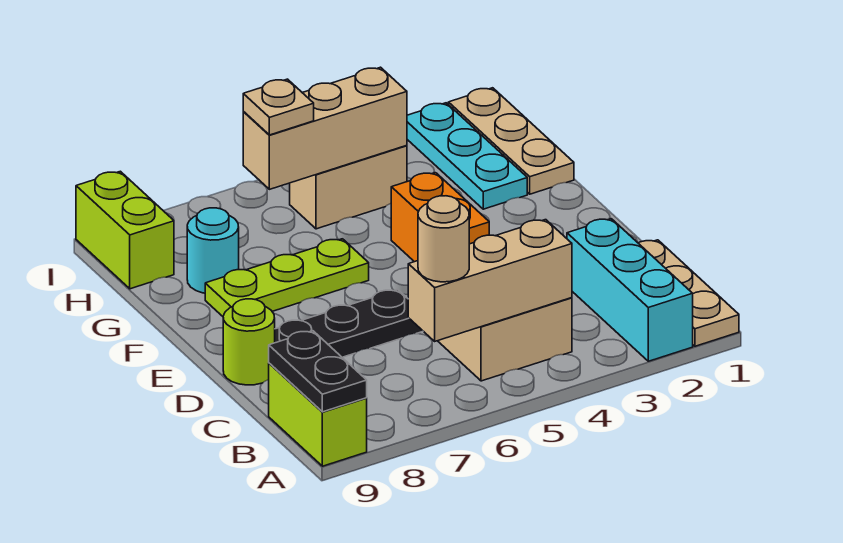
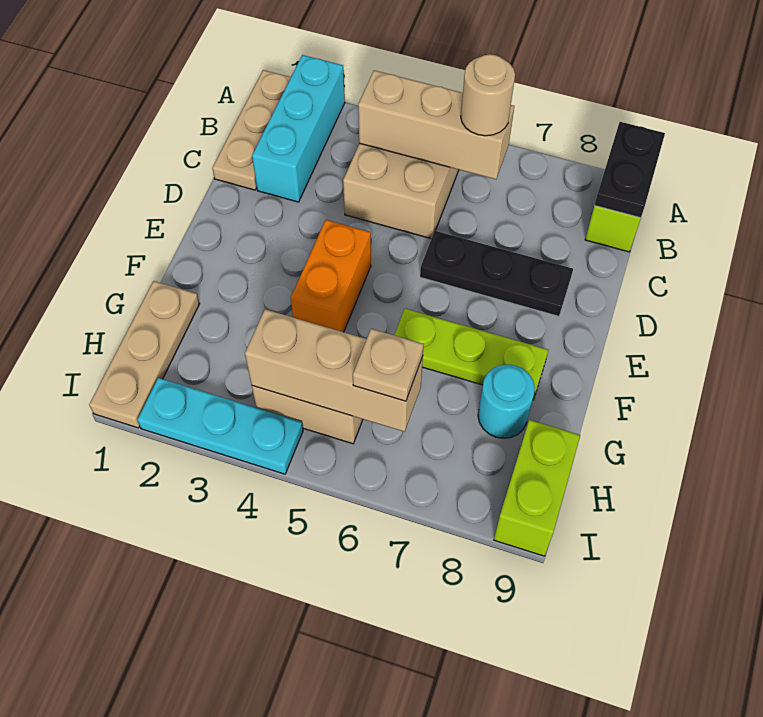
lime 1x1 round brick [223,299,275,385] -> none
cyan 1x3 plate [407,103,527,209] -> cyan 1x3 plate turned to [137,378,303,474]

